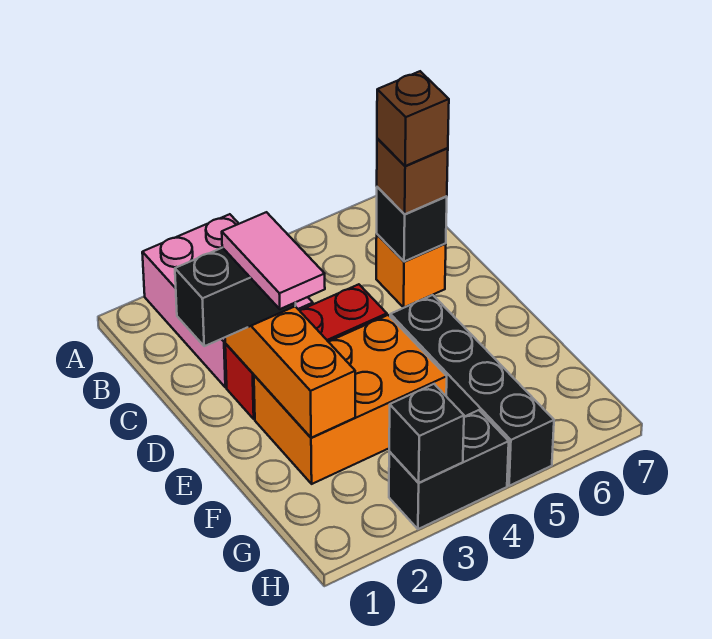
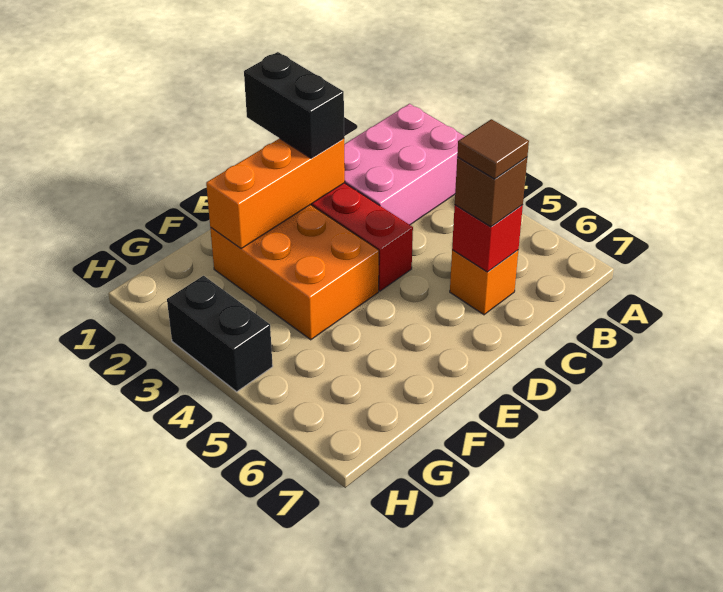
black 1x1 brick [377,187,447,262] -> red 1x1 brick [452,205,523,272]
brown 1x1 brick [377,71,449,166] -> brown 1x1 tile [457,119,529,179]
pink 1x2 tile [222,212,325,309] -> none
black 1x4 brick [390,295,554,486] -> none
black 1x1 brick [389,384,464,483] -> none

